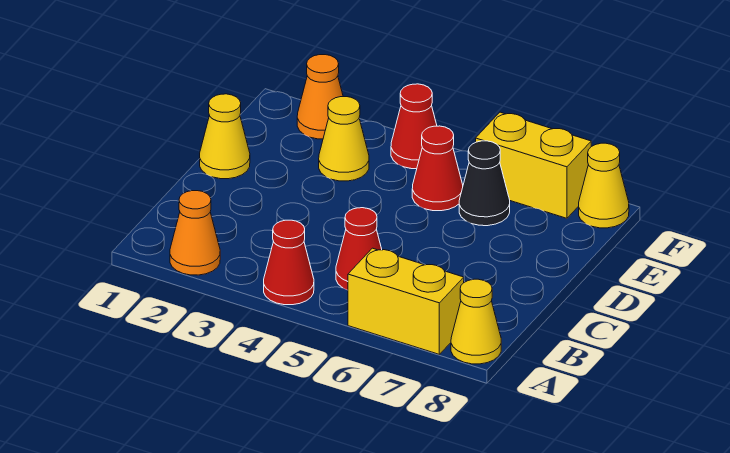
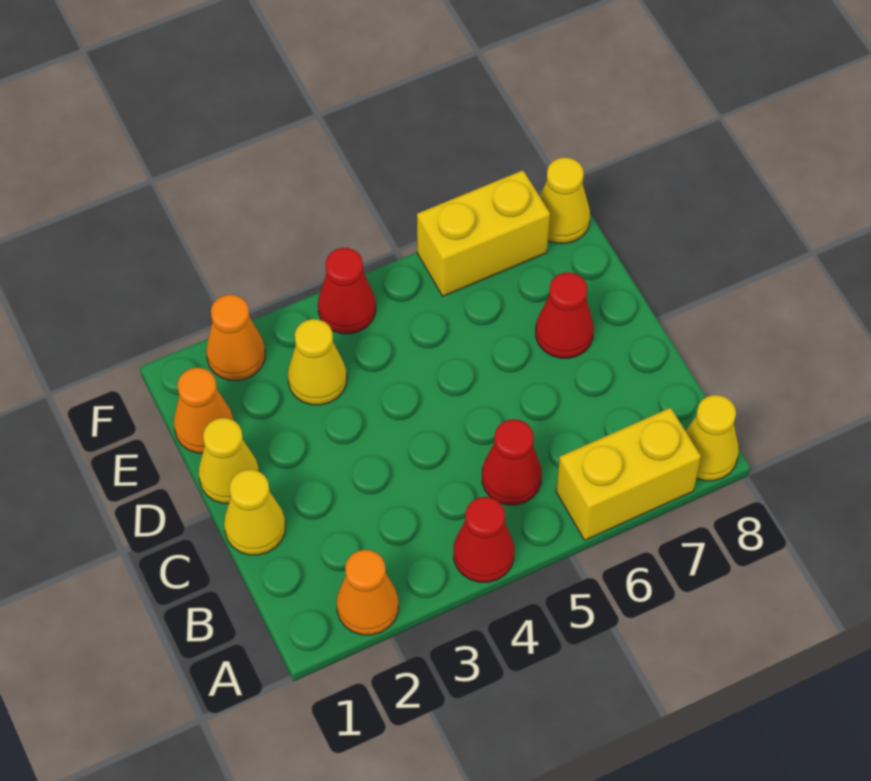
none -> yellow 1x1 cone [224,470,285,555]
none -> orange 1x1 cone [174,368,233,453]
red 1x1 cone [412,126,463,211] -> red 1x1 cone moved to [536,272,594,358]
black 1x1 cone [459,141,510,226] -> none

